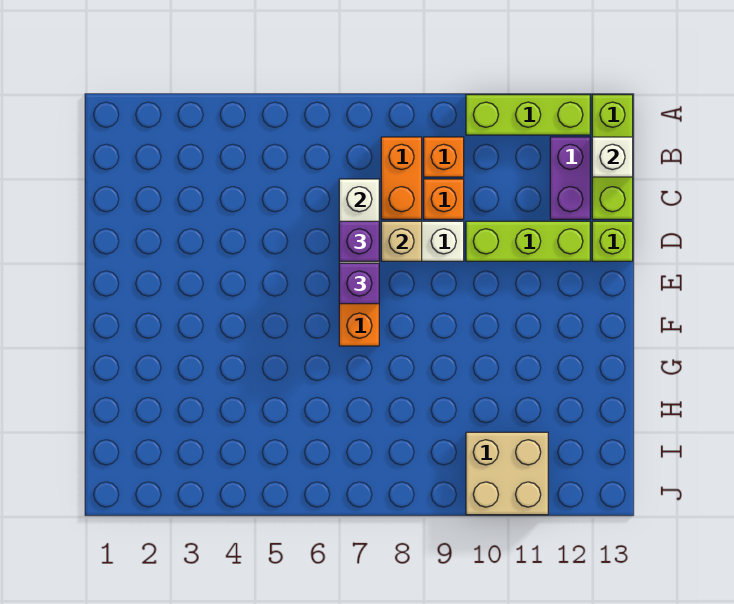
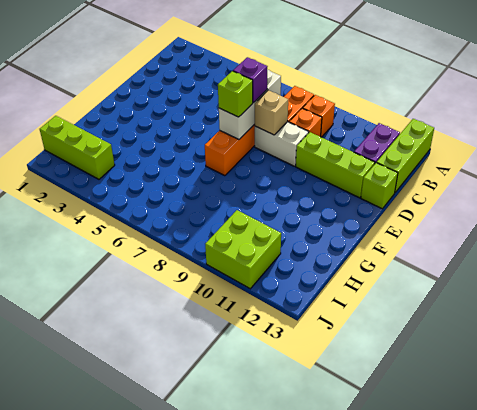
lime 1x3 brick [466,95,590,135] -> lime 1x3 brick moved to [40,116,115,179]
white 1x1 brick [592,137,633,177] -> none
purple 1x1 brick [339,263,379,304] -> lime 1x1 brick [218,71,253,117]
tan 2x2 brick [466,432,548,515] -> lime 2x2 brick [205,210,281,289]

